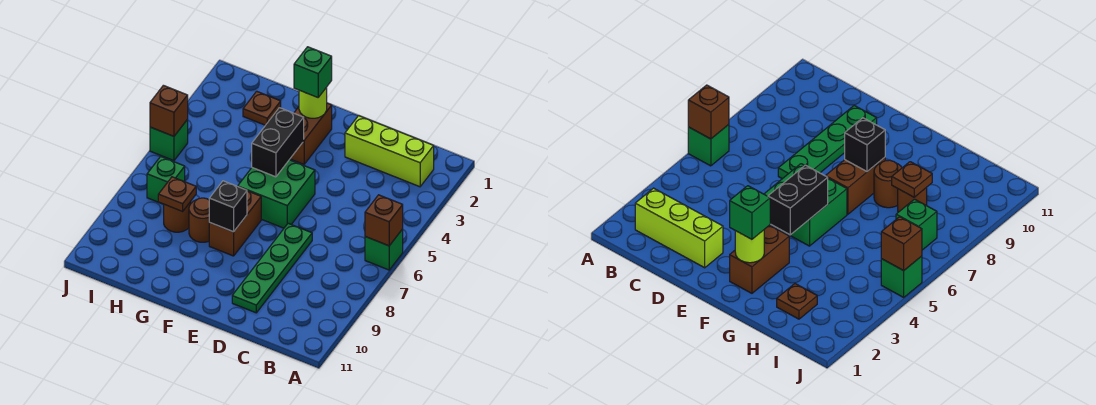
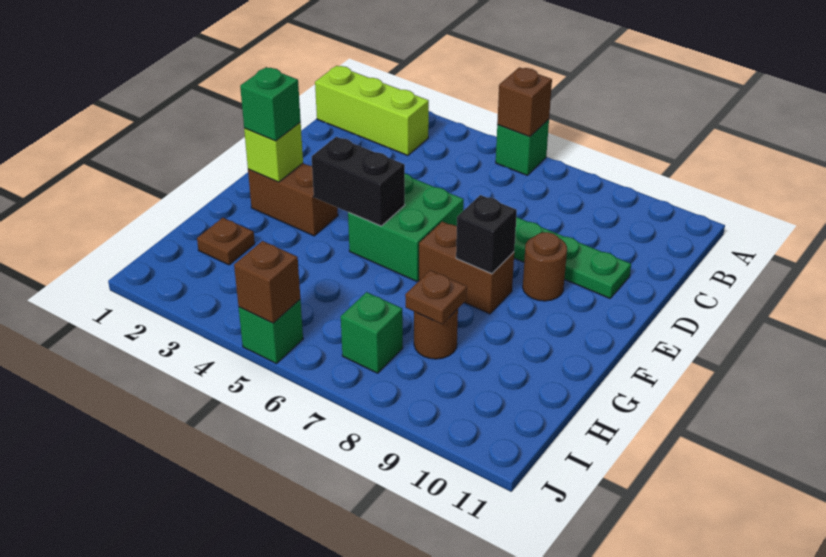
lime 1x3 brick [345,116,434,187] -> lime 1x3 brick turned to [315,66,429,156]
lime 1x1 round brick [299,87,327,118] -> lime 1x1 brick [244,123,303,182]
brown 1x1 round brick [189,198,209,242] -> brown 1x1 round brick moved to [523,232,567,301]

